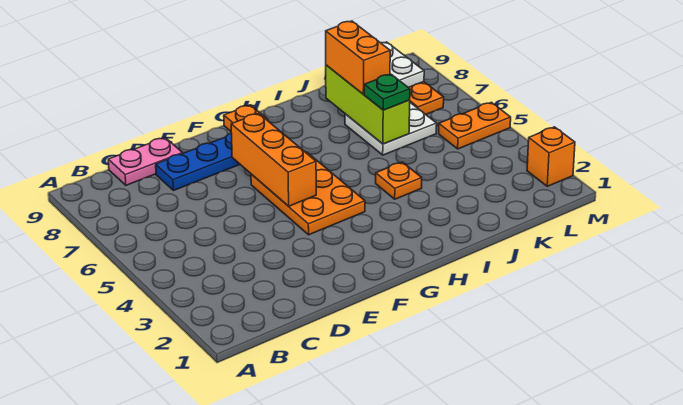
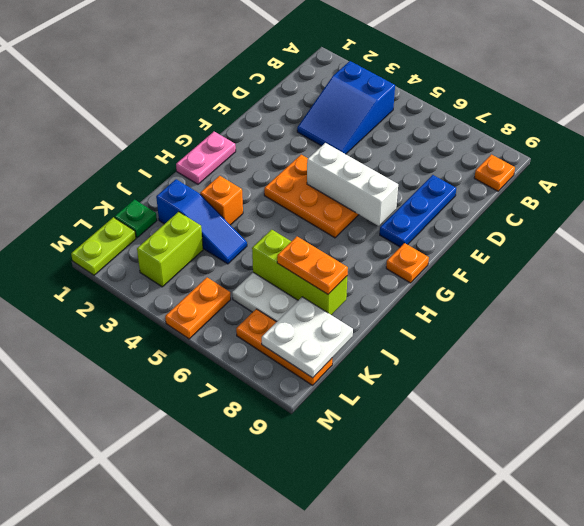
none -> blue 2x3 slope [297,61,395,154]
pink 1x2 plate [108,138,183,185] -> pink 1x2 plate moved to [176,132,236,184]
orange 1x3 brick [231,113,316,206] -> white 1x3 brick [307,143,398,226]
orange 1x1 plate [376,162,422,199] -> orange 1x1 plate moved to [474,155,515,191]
none -> blue 1x3 slope [156,179,247,264]
green 1x1 plate [364,74,410,110] -> green 1x1 plate moved to [115,199,157,238]
orange 1x2 brick [326,21,390,94] -> orange 1x2 plate [277,237,348,294]
none -> lime 1x2 brick [137,212,203,287]
none -> lime 1x2 plate [71,217,136,275]
orange 1x1 brick [527,127,575,186] -> orange 1x1 brick moved to [200,176,243,225]

